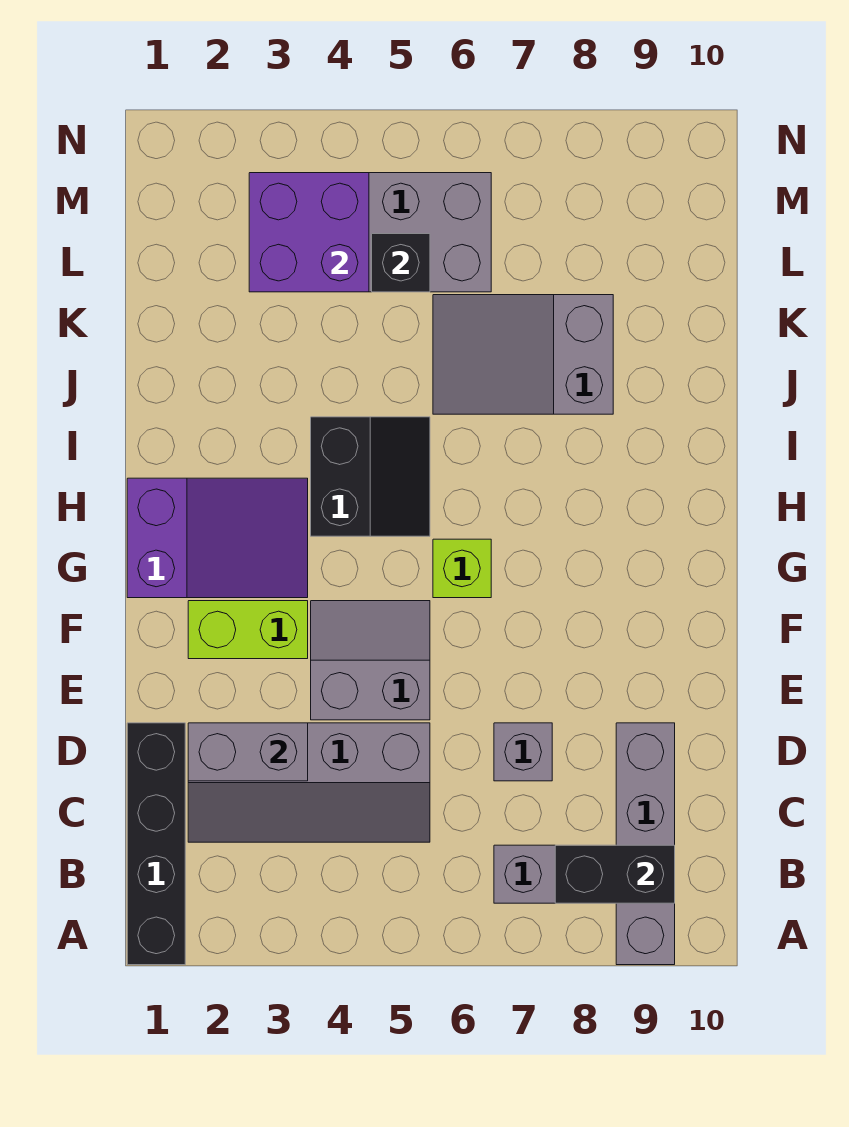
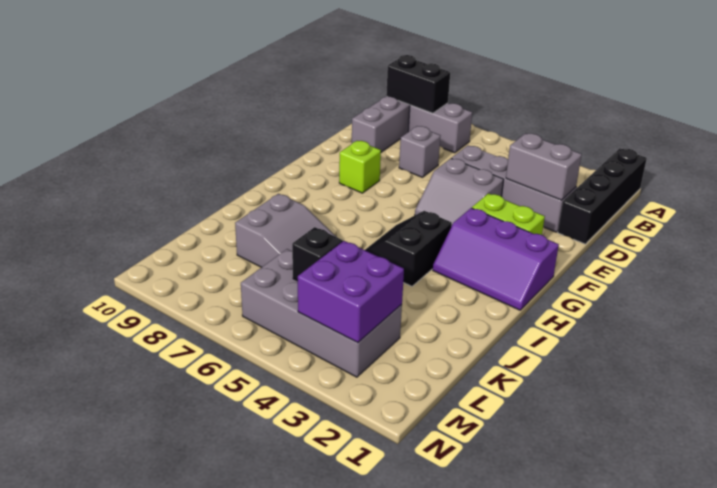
purple 2x3 slope [127,478,308,598] -> purple 2x3 slope turned to [433,208,559,310]
lime 1x1 brick [433,539,491,598] -> lime 1x1 brick moved to [339,141,381,193]

